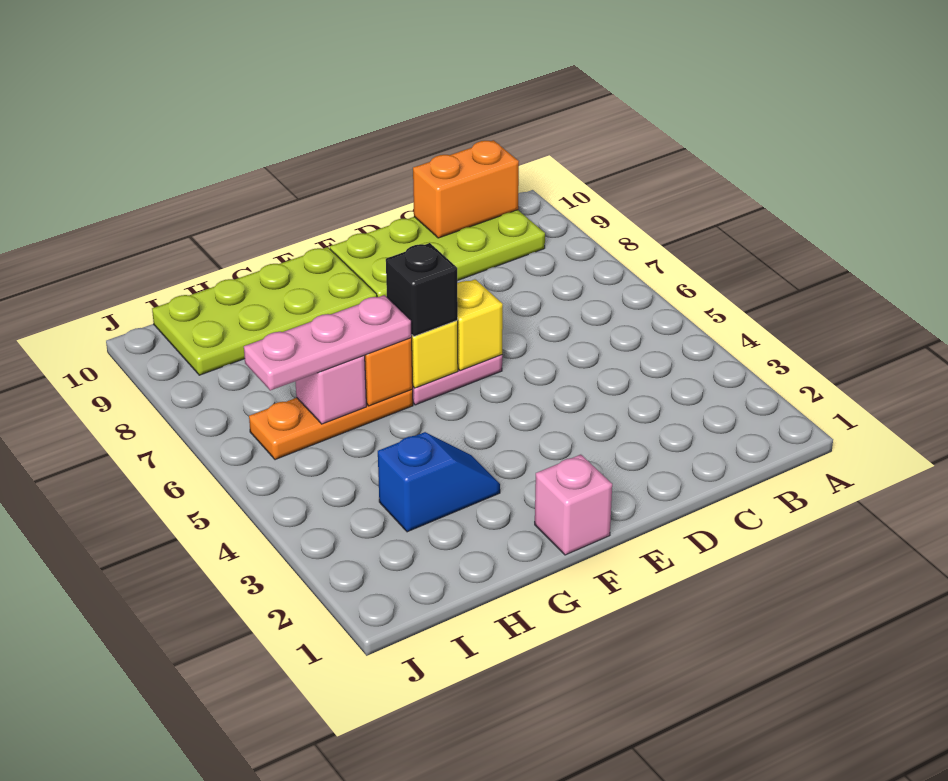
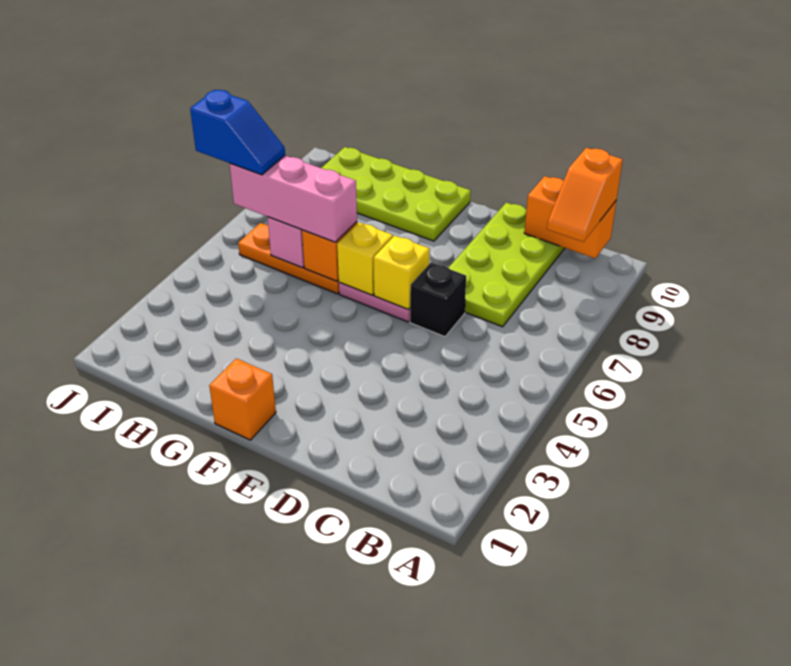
lime 2x4 plate [330,210,545,297] -> lime 2x4 plate turned to [449,203,565,327]
none -> orange 1x2 slope [547,148,623,242]
pink 1x1 brick [535,455,612,555] -> orange 1x1 brick [209,358,276,440]
black 1x1 brick [386,243,458,336] -> black 1x1 brick moved to [410,262,466,337]
blue 1x2 slope [378,432,500,532] -> blue 1x2 slope moved to [190,90,285,175]
pink 1x3 plate [244,295,412,390] -> pink 1x3 brick [230,156,357,242]

